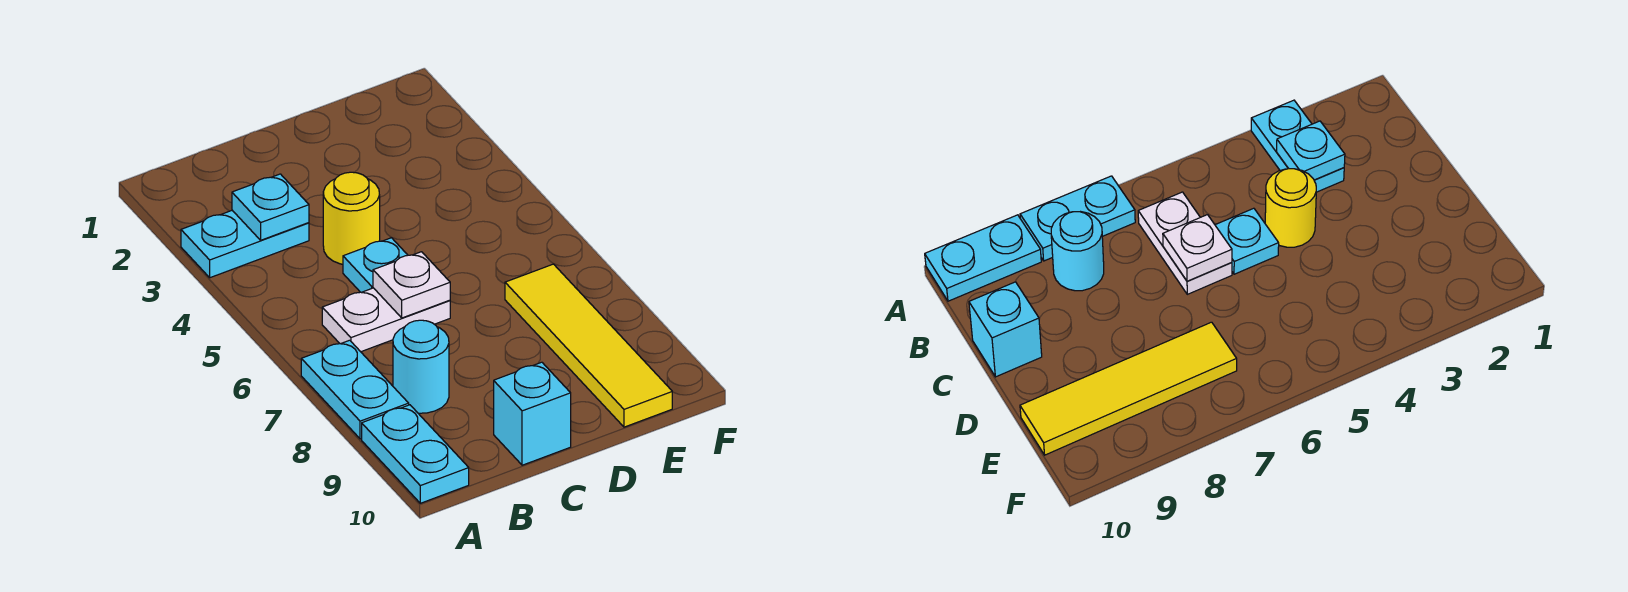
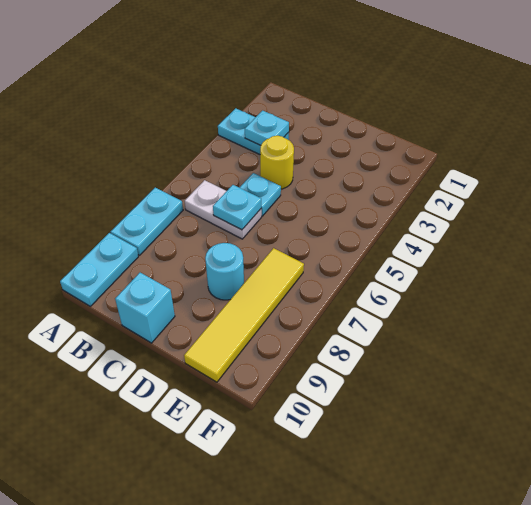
cyan 1x1 round brick [393,320,449,413] -> cyan 1x1 round brick moved to [205,243,244,300]
white 1x1 plate [373,252,450,318] -> cyan 1x1 plate [213,185,261,230]

